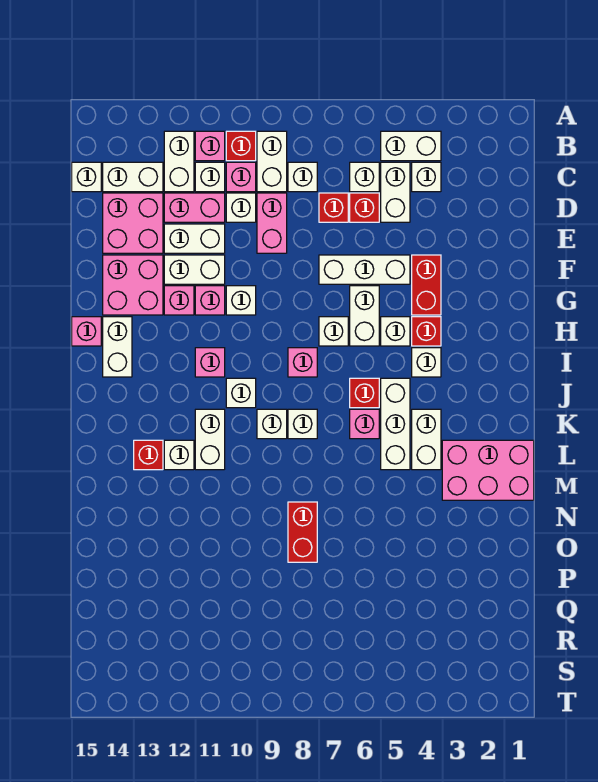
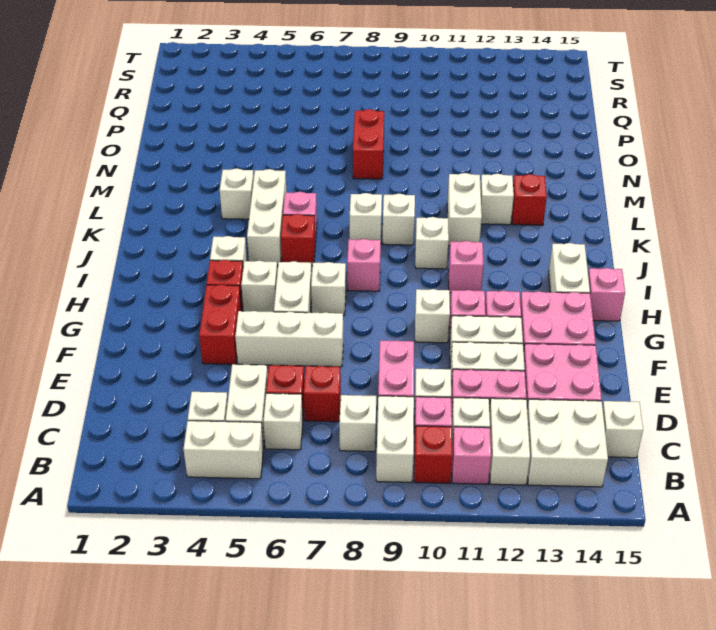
white 1x2 brick [103,162,163,192] -> white 2x2 brick [527,399,608,487]
white 1x2 brick [412,409,441,470] -> white 1x1 brick [220,169,254,219]
pink 2x3 brick [442,440,534,500] -> none

